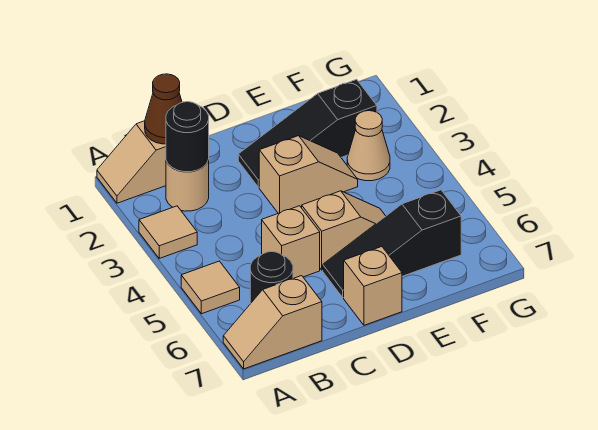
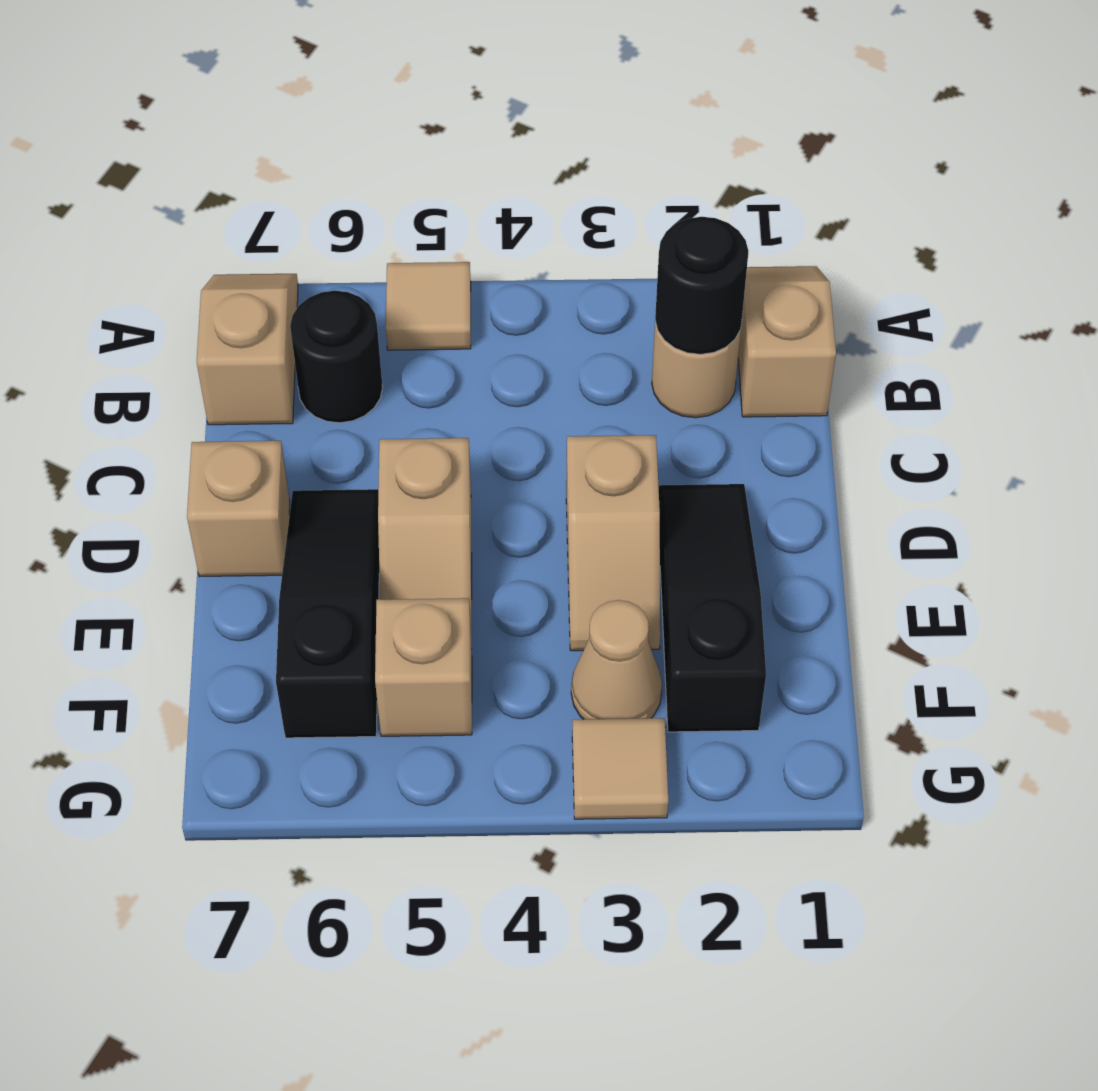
tan 1x1 tile [139,206,197,258] -> tan 1x1 tile moved to [572,718,668,819]
brown 1x1 cone [145,74,182,144] -> none
tan 1x1 brick [262,206,320,278] -> tan 1x1 brick moved to [375,598,472,736]

